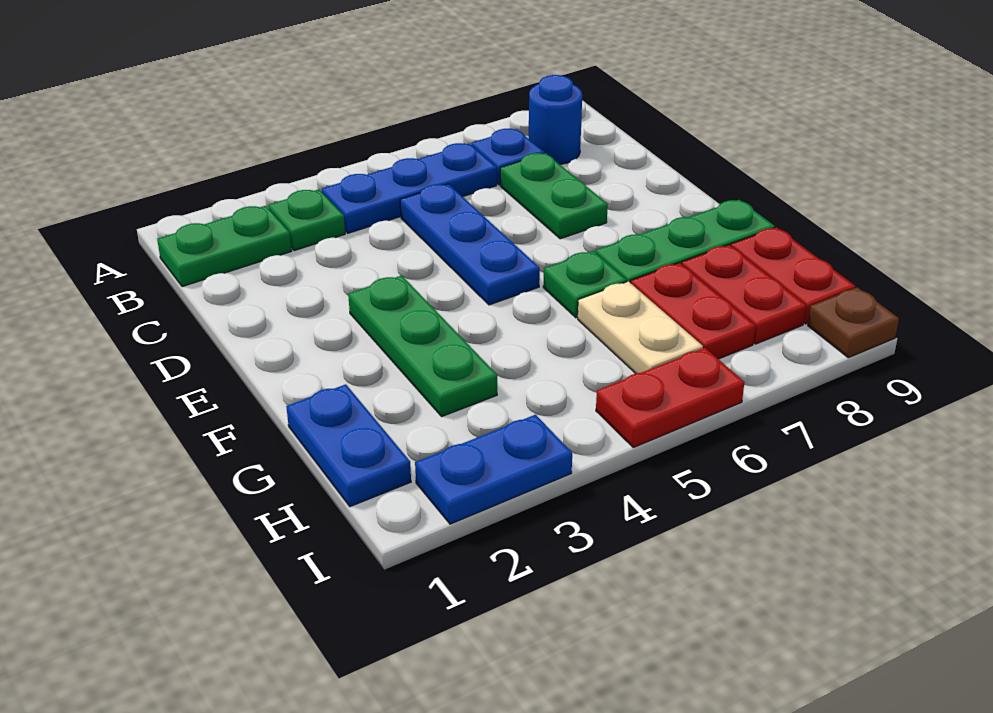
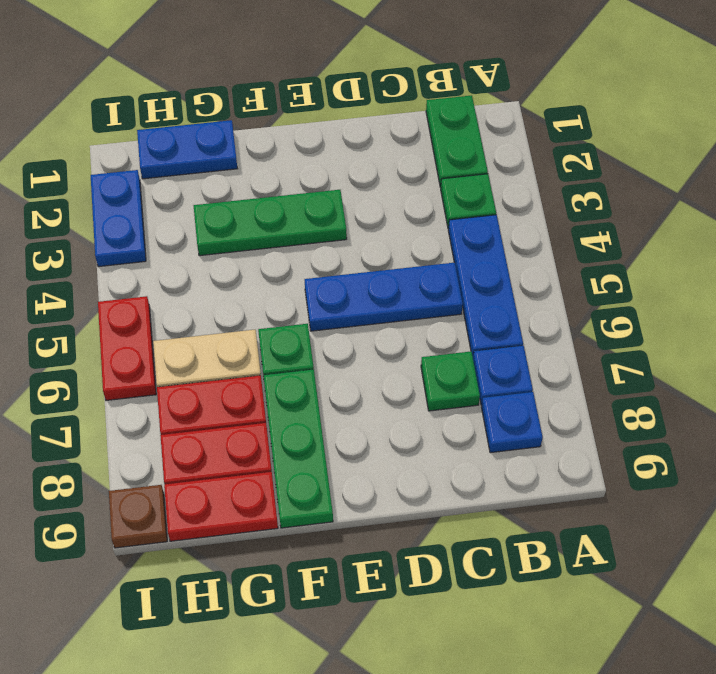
blue 1x1 round brick [529,75,582,164] -> blue 1x1 plate [482,392,543,453]
green 1x2 plate [500,153,608,239] -> green 1x1 plate [421,352,480,411]

